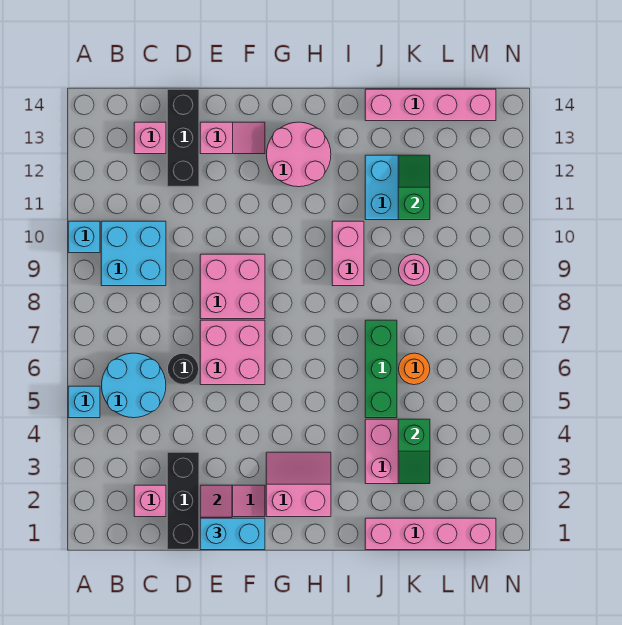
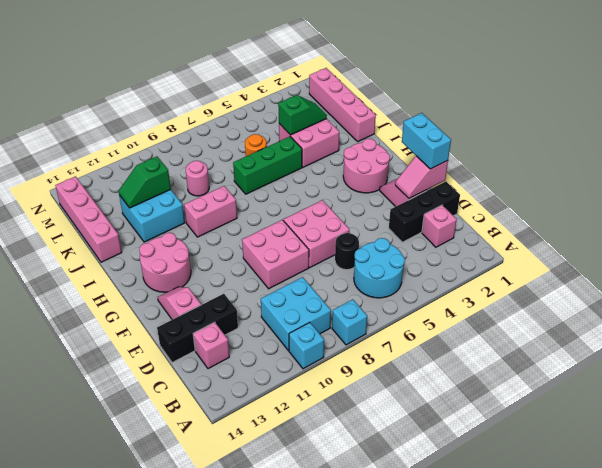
cyan 1x1 brick [68,386,100,418] -> cyan 1x1 brick moved to [332,299,367,345]
pink 2x2 slope [266,452,331,517] -> pink 2x2 round brick [343,139,390,193]

